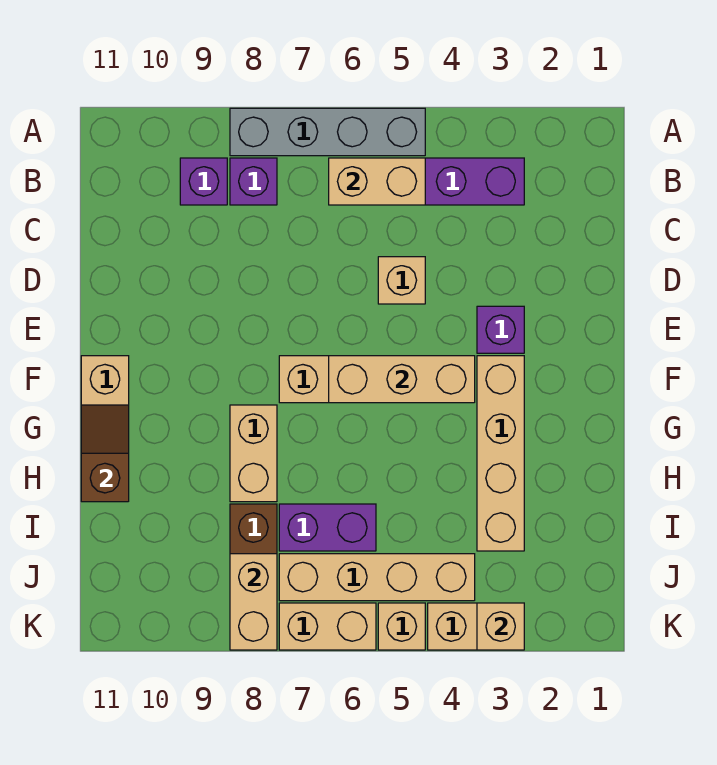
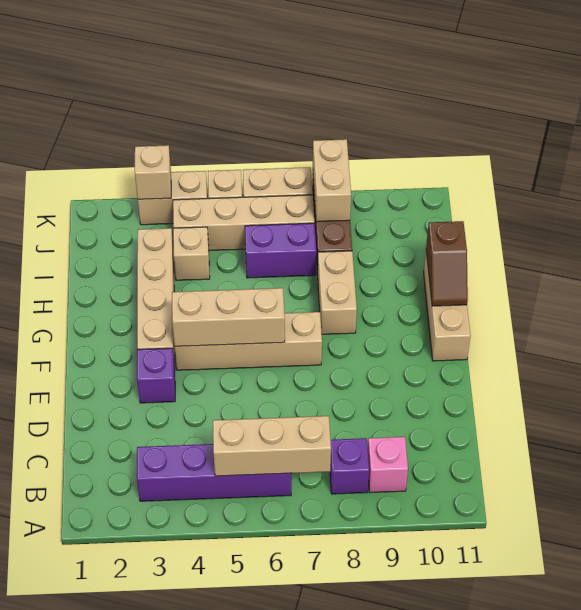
grey 1x4 brick [230,108,425,156] -> none
tan 1x2 brick [329,158,425,205] -> tan 1x3 brick [213,416,331,476]
purple 1x1 brick [180,158,227,205] -> pink 1x1 brick [368,437,408,493]
tan 1x1 brick [378,257,425,304] -> tan 1x1 brick moved to [173,227,210,280]

